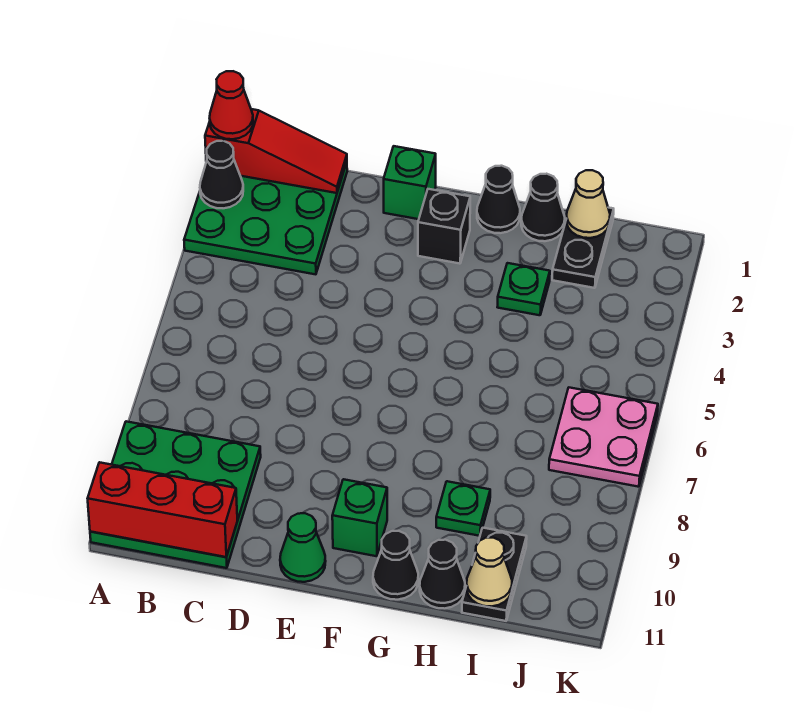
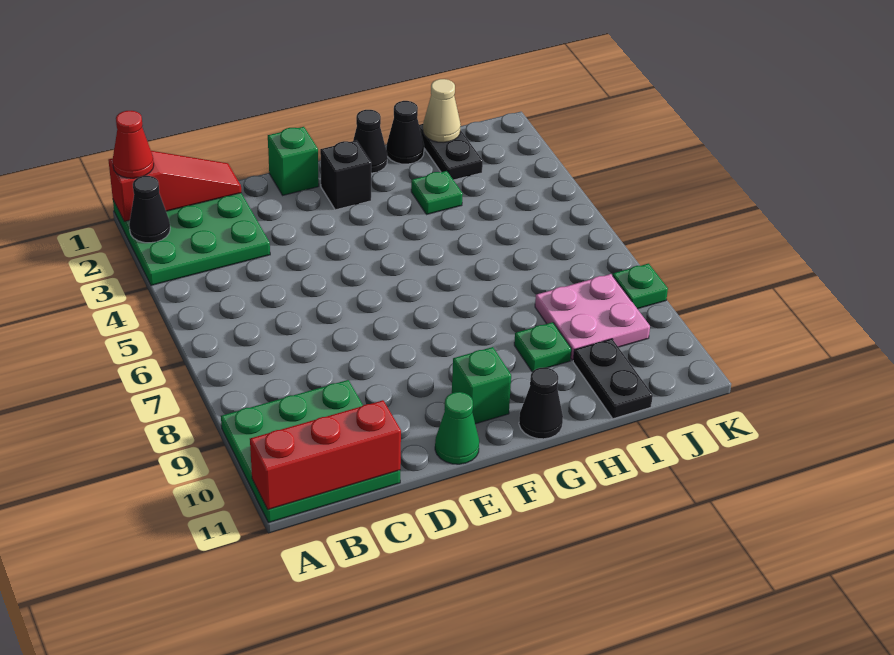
black 1x1 cone [420,540,465,609] -> none
tan 1x1 cone [467,538,512,606] -> none
pink 2x2 plate [549,388,658,487] -> pink 2x2 plate moved to [535,274,650,360]
none -> green 1x1 plate [613,263,668,309]

